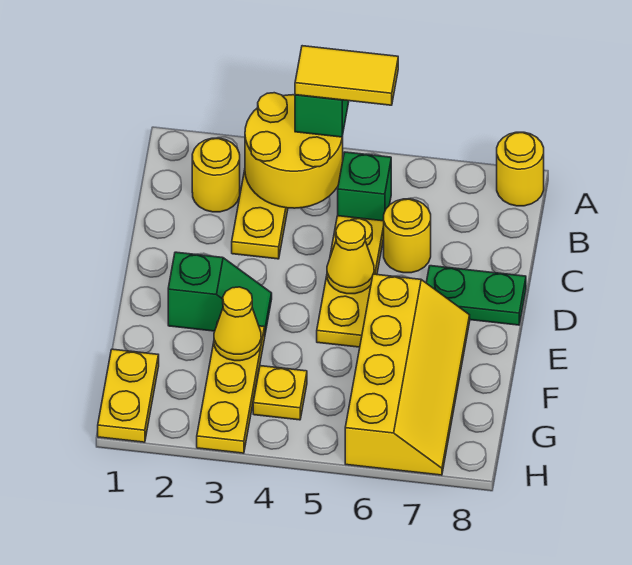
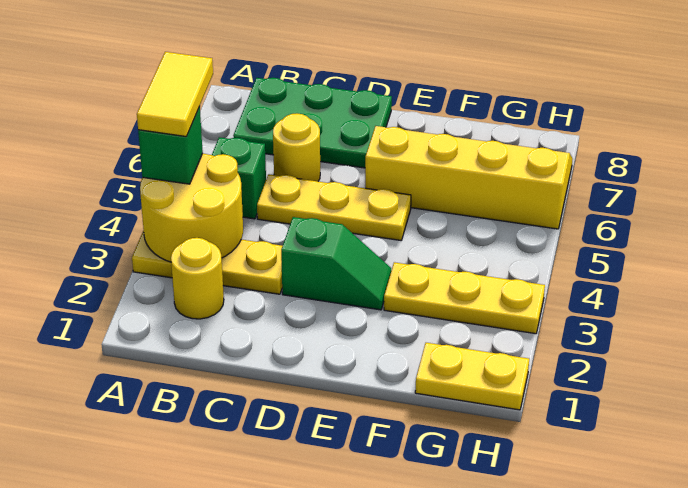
yellow 1x1 round brick [497,132,544,206] -> none
yellow 1x1 cone [327,220,374,294] -> none
green 1x2 plate [426,266,526,325] -> green 2x3 plate [233,78,392,168]
green 1x2 slope [168,252,272,333] -> green 1x2 slope turned to [281,217,391,310]
yellow 1x1 cone [214,287,261,361] -> none
yellow 1x1 plate [253,366,307,420] -> none

